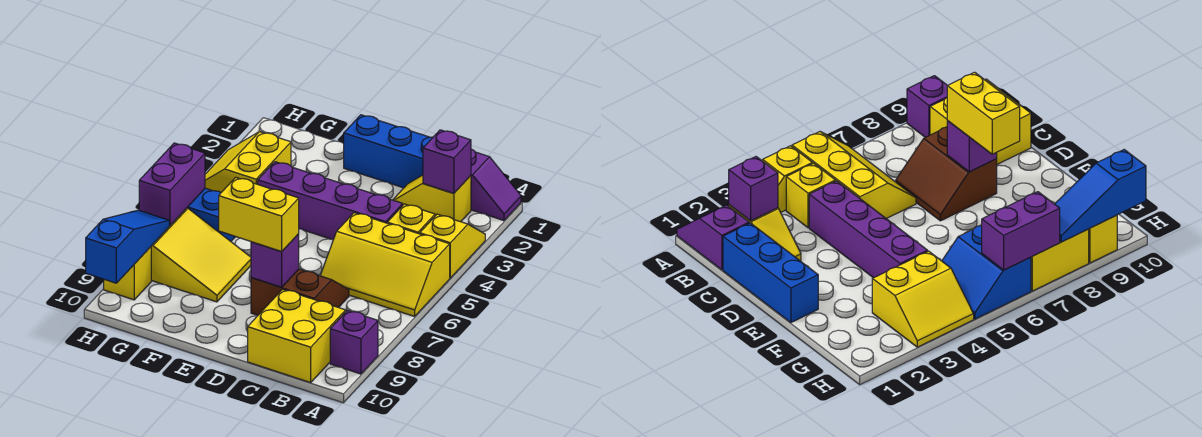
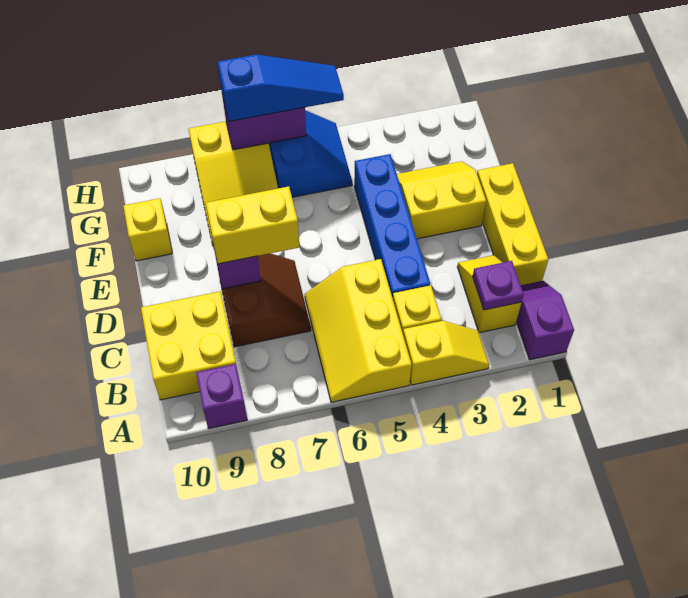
purple 1x2 slope [471,149,521,221] -> purple 1x2 slope turned to [516,281,574,360]
purple 1x1 brick [423,130,471,194] -> purple 1x1 plate [473,261,524,310]
blue 1x3 brick [344,115,433,188] -> yellow 1x3 brick [477,163,548,285]
purple 1x4 brick [258,162,403,240] -> blue 1x4 brick [354,154,430,298]
yellow 1x2 brick [219,177,299,252] -> yellow 1x2 brick turned to [206,186,300,264]
yellow 2x2 slope [205,132,291,192] -> yellow 2x2 slope moved to [397,161,486,239]
blue 1x3 slope [86,210,169,283] -> blue 1x3 slope moved to [218,55,344,121]
yellow 1x1 brick [104,247,151,300] -> yellow 1x1 brick moved to [123,198,172,261]

